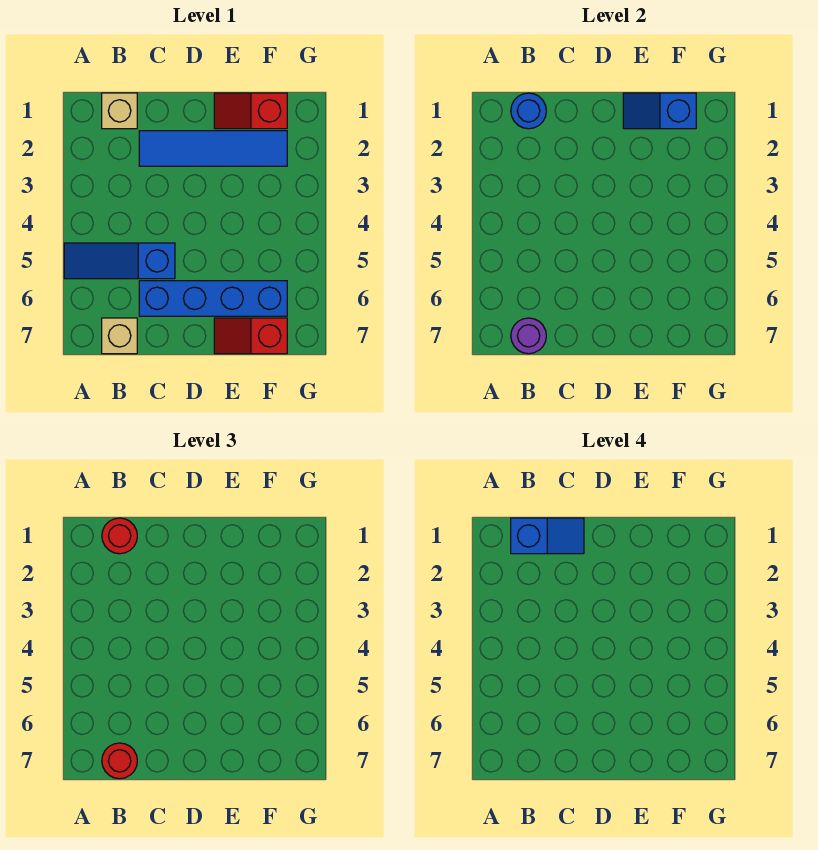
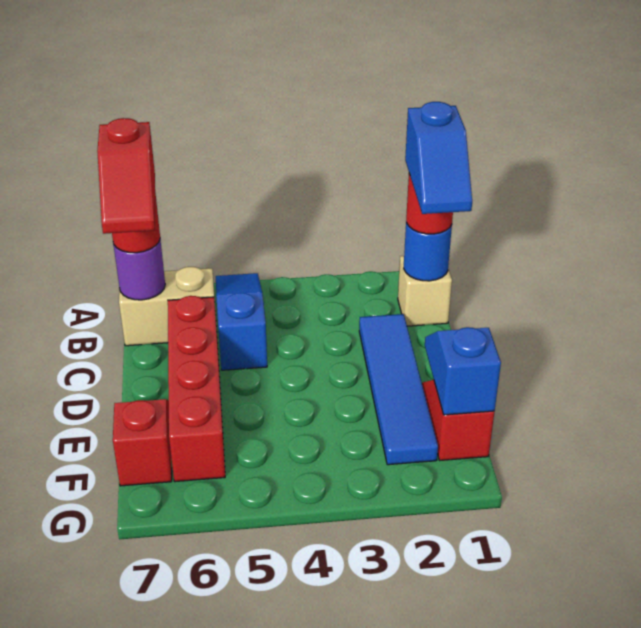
tan 1x1 brick [102,318,137,354] -> tan 1x2 brick [119,267,217,346]
none -> red 1x2 slope [97,118,155,234]
blue 1x4 brick [139,281,287,316] -> red 1x4 brick [168,296,225,482]

